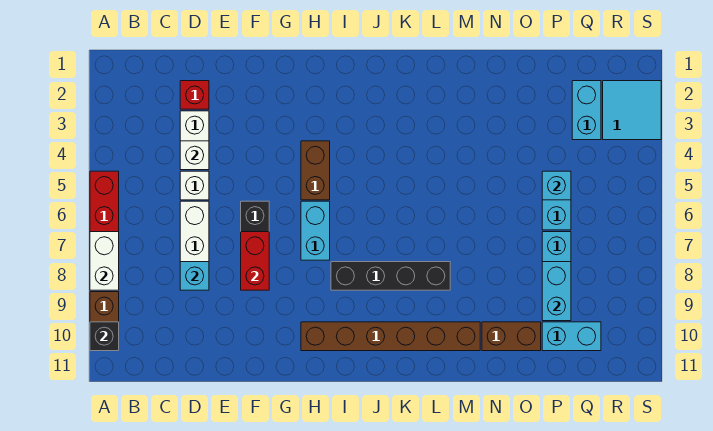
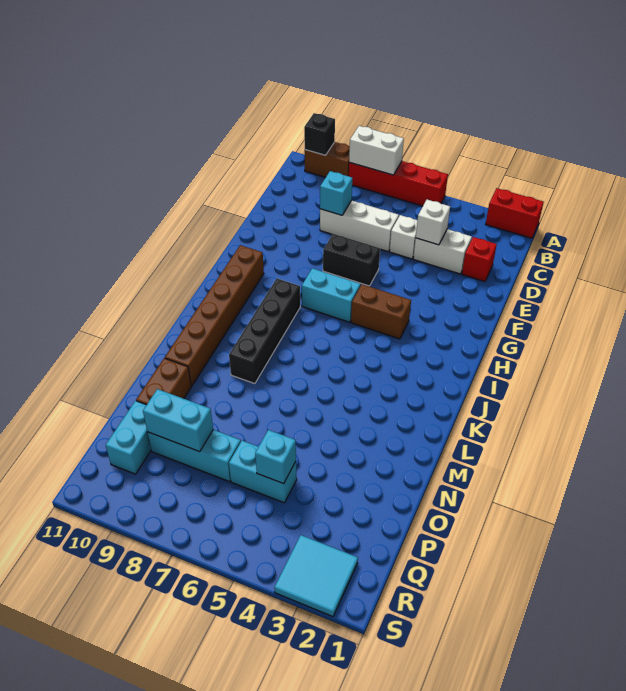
red 1x2 brick [241,232,269,290] -> red 1x2 brick moved to [486,188,544,238]
cyan 1x2 brick [572,81,601,140] -> none

